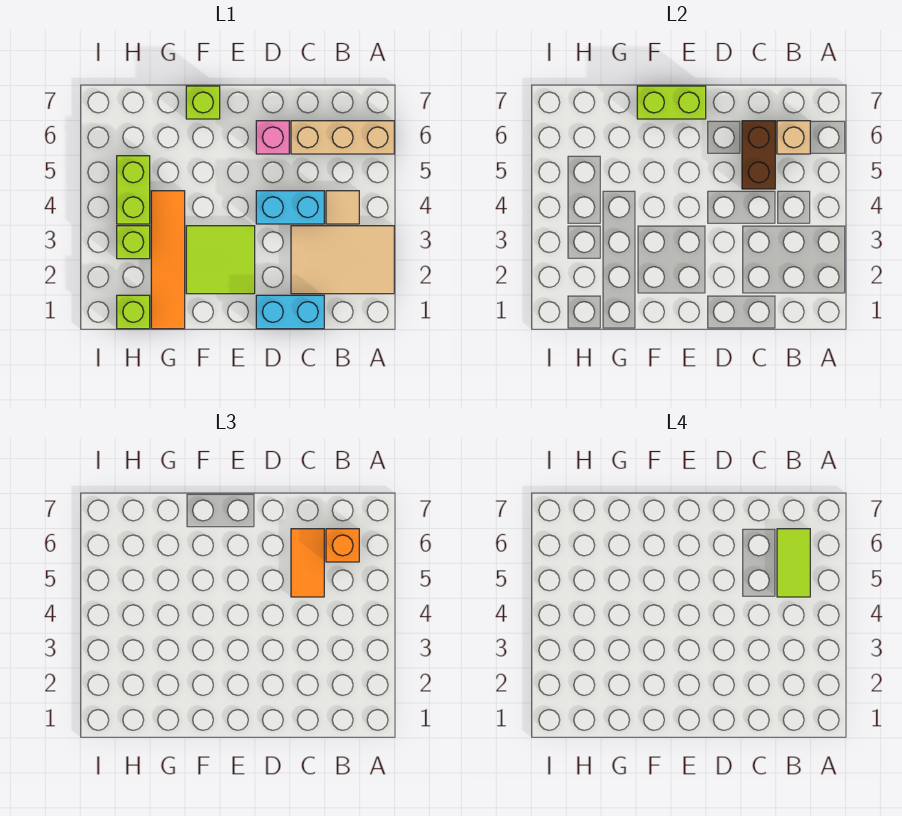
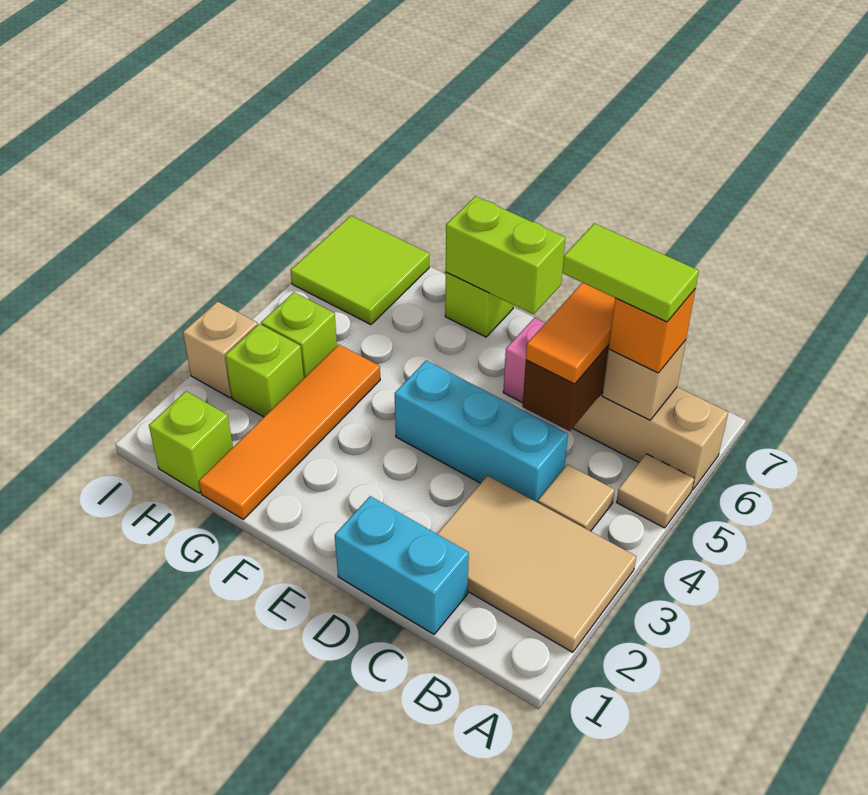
none -> tan 1x1 tile [617,454,694,528]
lime 1x2 tile [777,529,810,597] -> lime 1x2 tile turned to [562,223,699,322]
cyan 1x2 brick [256,191,324,224] -> cyan 1x3 brick [395,360,568,502]
lime 2x2 tile [186,226,255,294] -> lime 2x2 tile moved to [291,216,429,325]
lime 1x2 brick [117,156,150,224] -> lime 1x1 brick [261,292,337,378]
none -> tan 1x1 brick [183,302,258,398]

